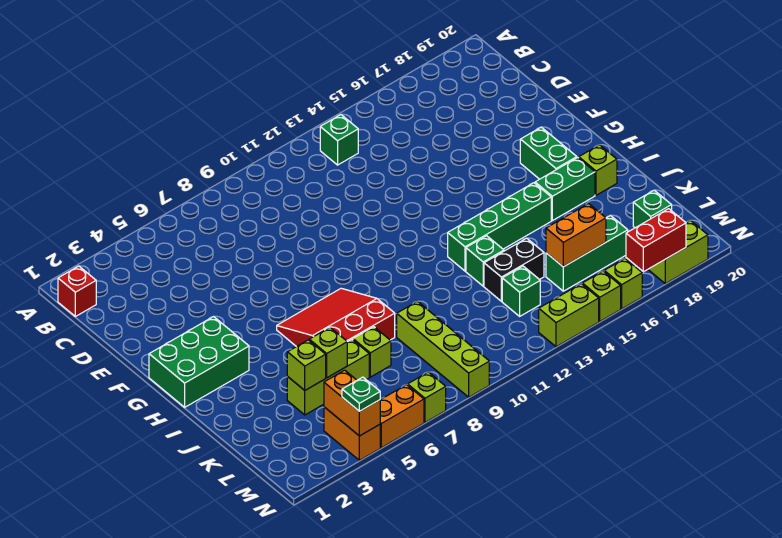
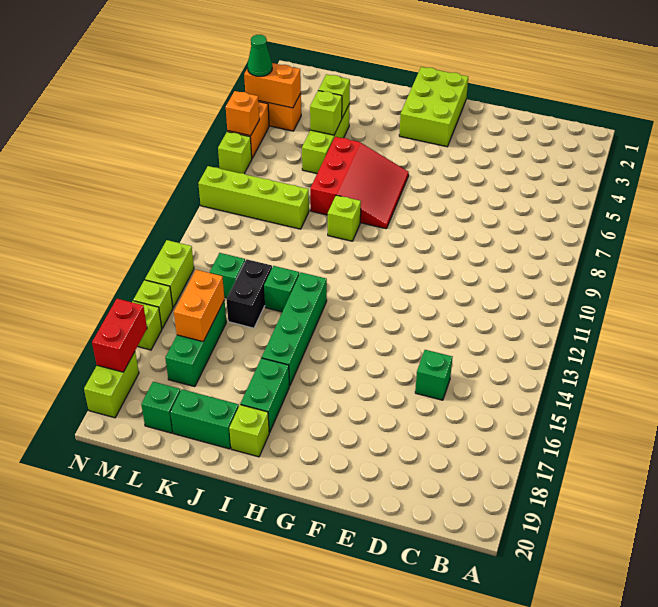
red 1x1 brick [58,266,96,316] -> none
green 1x1 brick [320,115,358,165] -> green 1x1 brick moved to [415,350,453,400]
green 2x3 brick [149,316,249,407] -> lime 2x3 brick [399,67,468,147]
green 1x2 brick [520,127,577,179] -> green 1x2 brick moved to [170,389,239,449]
lime 1x1 brick [353,327,391,377] -> lime 1x1 brick moved to [328,195,361,241]
green 1x1 plate [342,377,380,411] -> green 1x1 cone [247,35,272,77]
none -> orange 1x1 brick [226,91,259,136]

